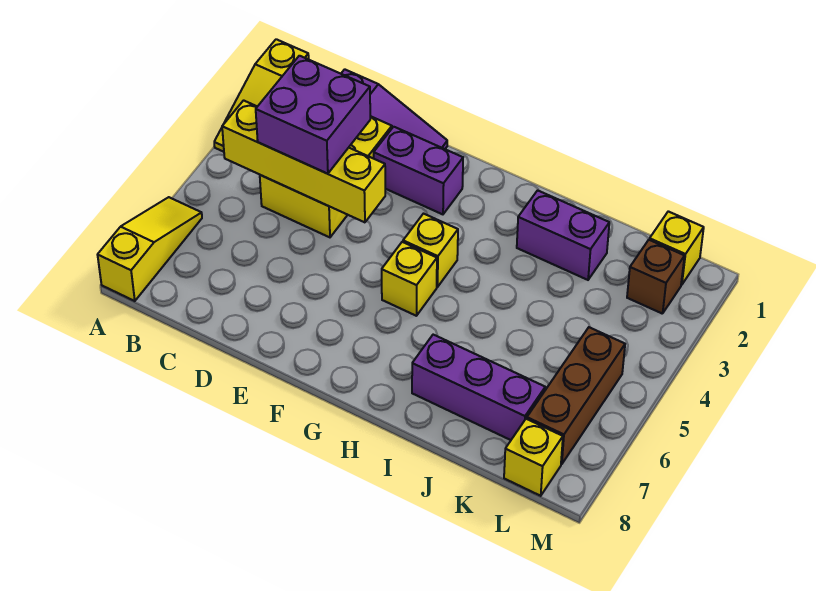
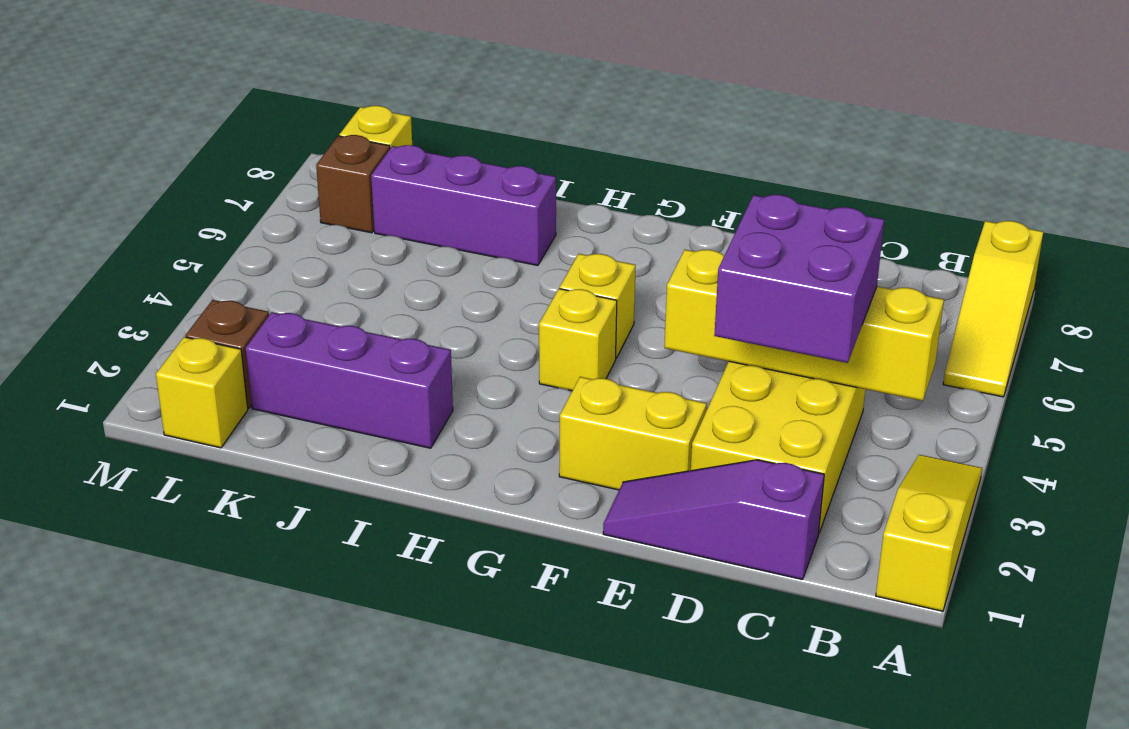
purple 1x2 brick [374,127,463,214] -> yellow 1x2 brick [559,377,707,490]
purple 1x2 brick [517,190,609,280] -> purple 1x3 brick [246,312,453,448]
brown 1x3 brick [527,327,625,464] -> brown 1x1 brick [316,135,390,233]

